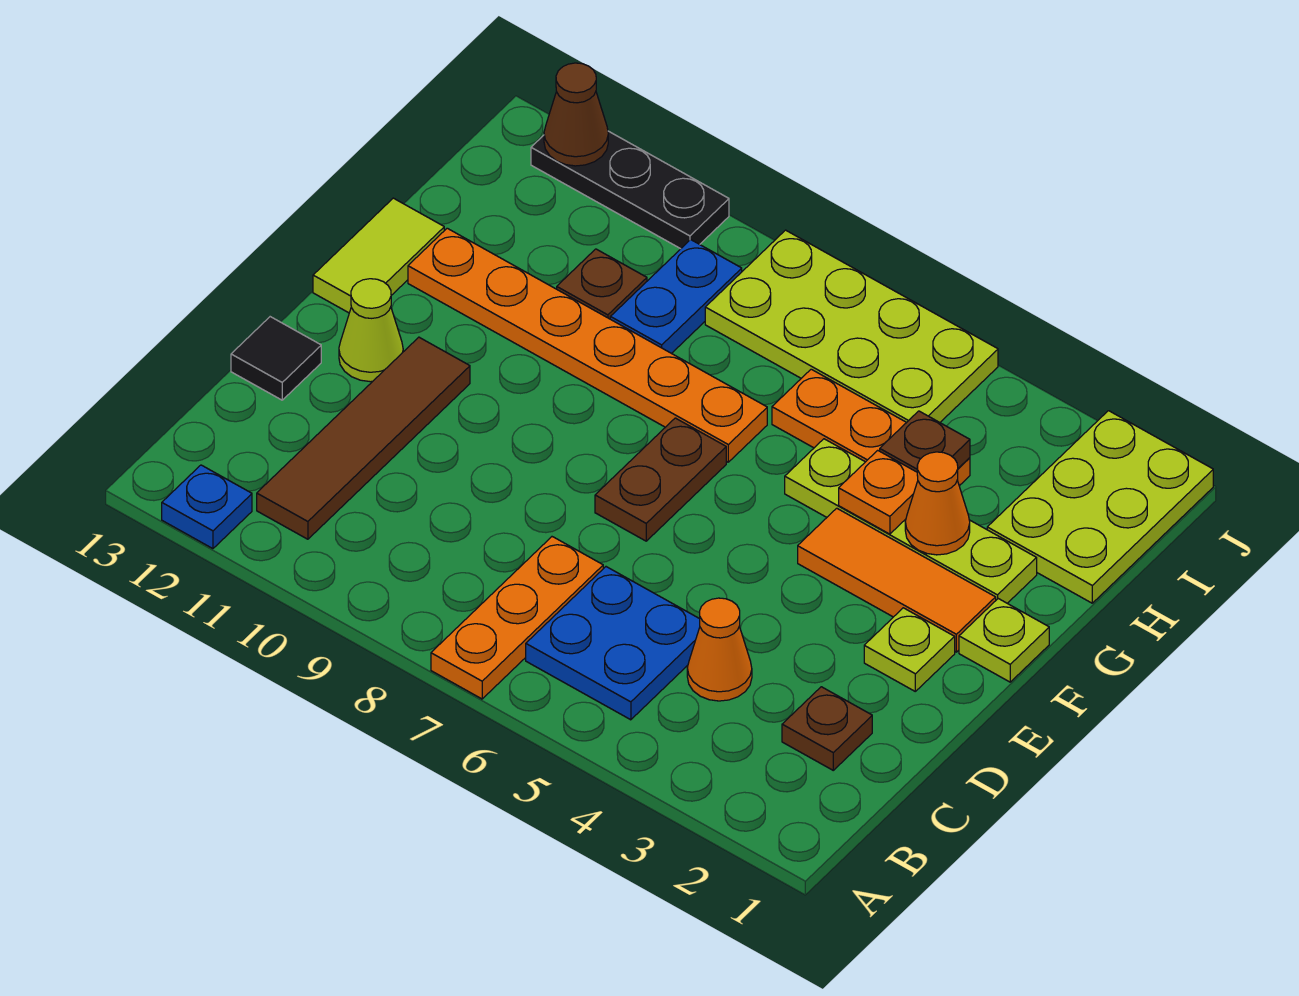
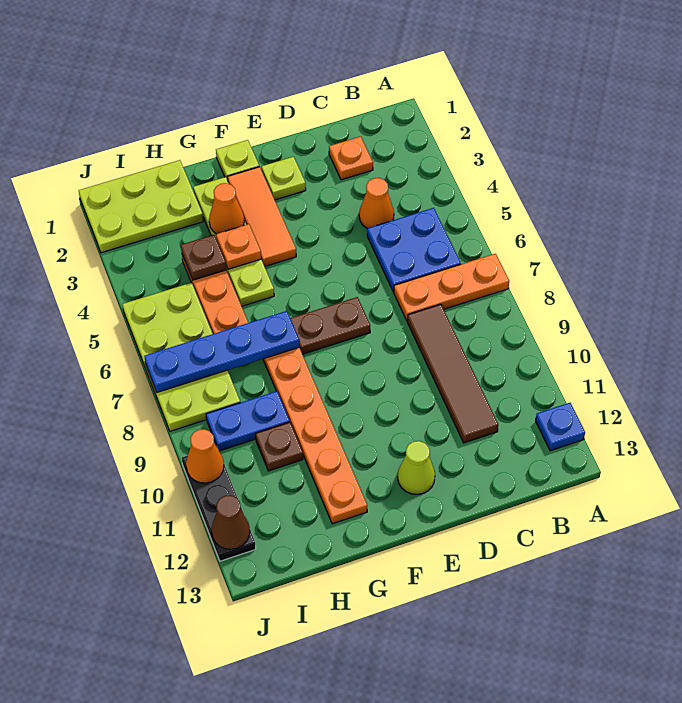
brown 1x4 tile [257,337,470,539] -> brown 1x4 tile turned to [407,304,498,443]
brown 1x1 plate [782,687,872,770] -> orange 1x1 plate [329,137,373,180]
black 1x1 tile [231,317,321,400] -> none
lime 1x2 tile [313,198,444,313] -> none
none -> blue 1x4 plate [144,311,299,392]
none -> orange 1x1 cone [186,429,224,483]

